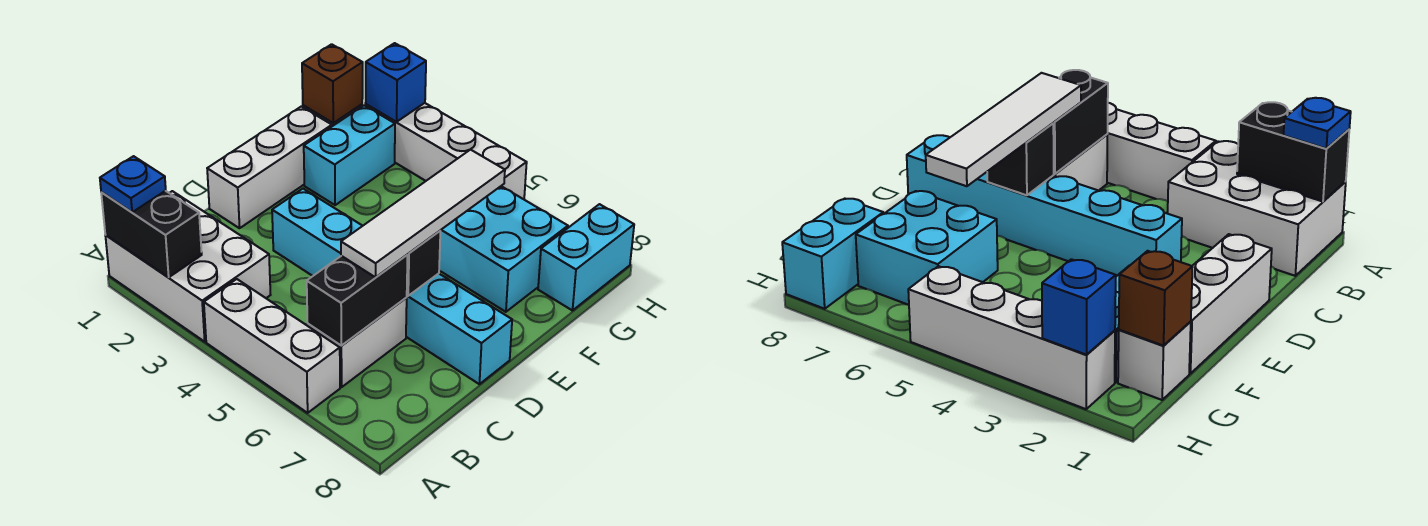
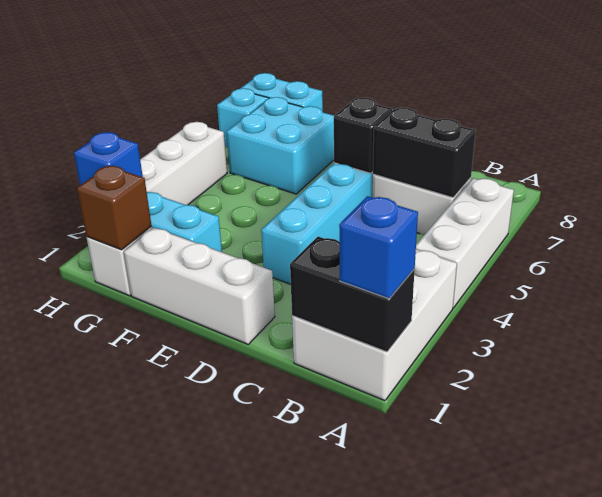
black 1x2 brick [101,191,202,277] -> black 1x2 brick turned to [290,237,415,352]
blue 1x1 plate [100,156,166,212] -> blue 1x1 brick [339,196,418,299]
white 1x4 tile [341,150,505,277] -> none
none -> cyan 1x1 brick [217,88,269,147]

